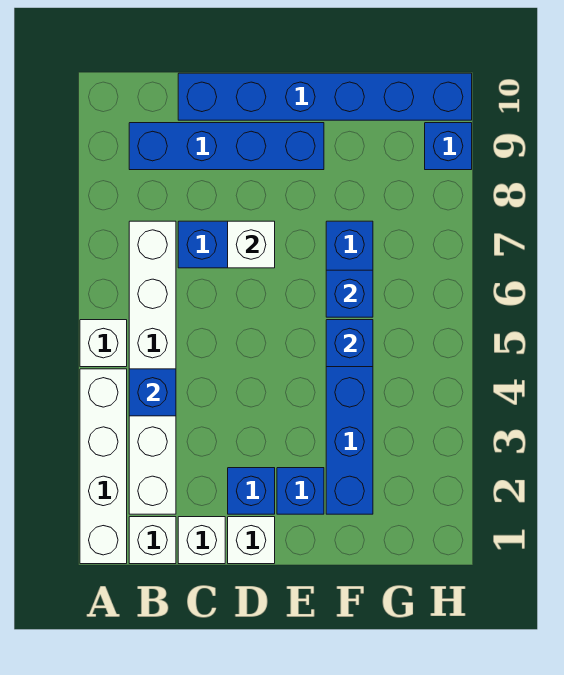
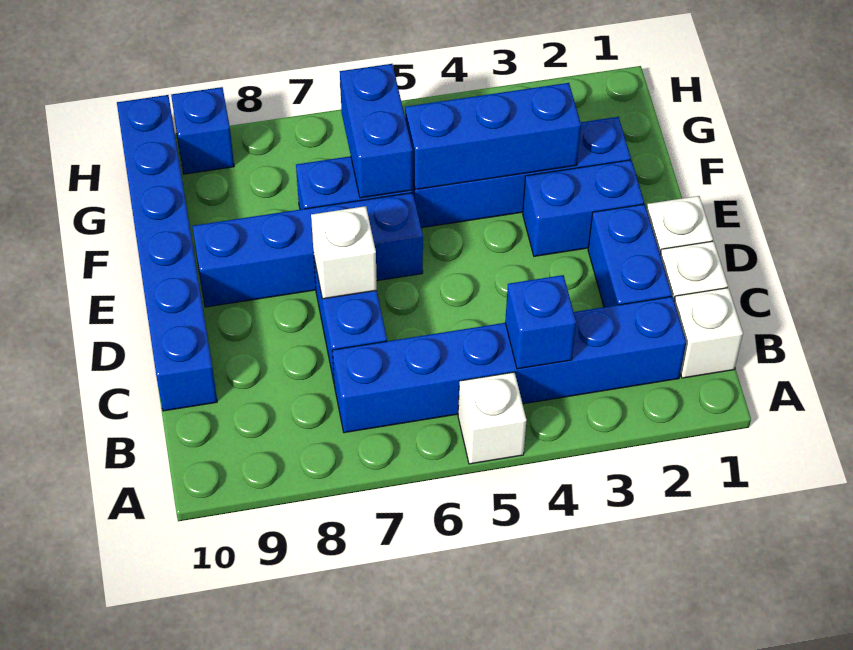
white 1x4 brick [80,369,127,564] -> none
white 1x6 brick [129,221,176,514] -> blue 1x6 brick [332,297,686,433]
blue 1x4 brick [129,123,324,170] -> blue 1x4 brick turned to [192,193,423,307]
blue 1x1 brick [228,468,275,514] -> blue 1x2 brick [588,204,672,307]
blue 1x1 brick [277,468,324,514] -> blue 1x2 brick [523,160,644,256]
blue 1x1 brick [326,320,373,367] -> blue 1x3 brick [405,83,581,190]
blue 1x1 brick [326,270,373,317] -> blue 1x2 brick [340,64,413,198]

